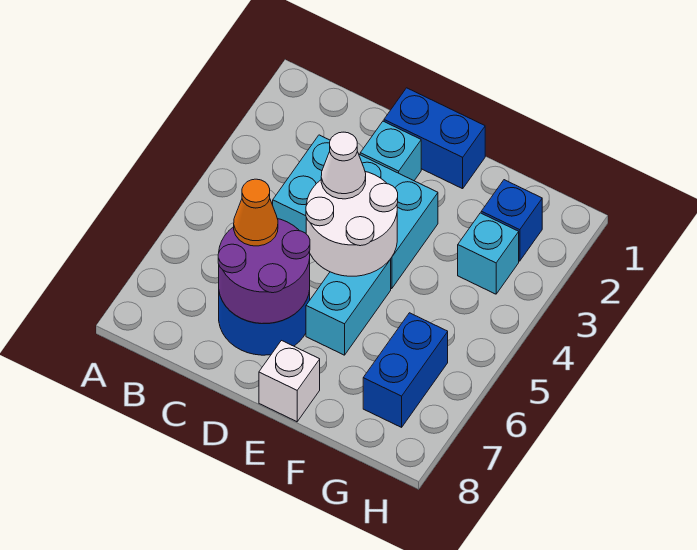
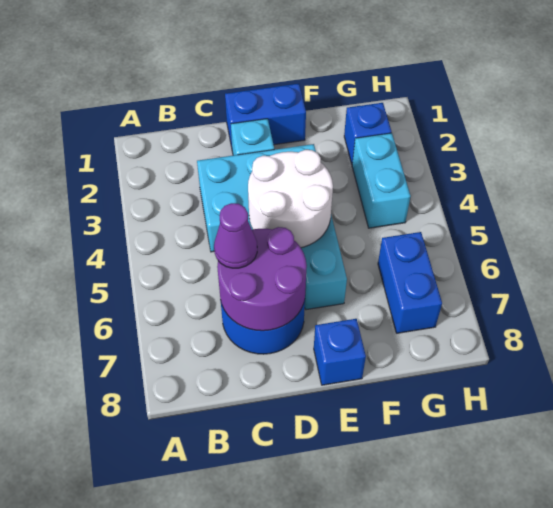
orange 1x1 cone [234,179,278,246] -> purple 1x1 cone [214,203,257,268]
white 1x1 cone [321,132,366,199] -> none
white 1x1 brick [259,341,320,422] -> blue 1x1 brick [314,319,366,385]
cyan 1x1 brick [458,213,519,294] -> cyan 1x2 brick [352,133,411,228]

